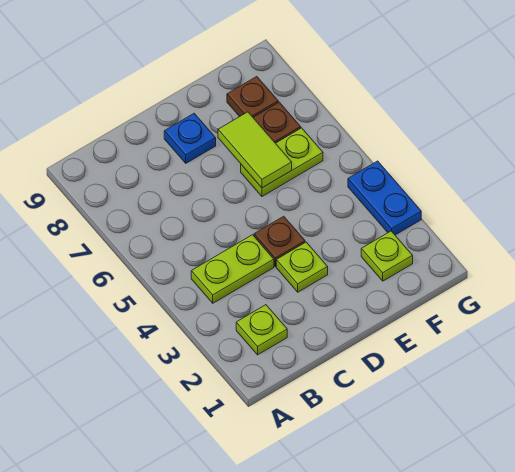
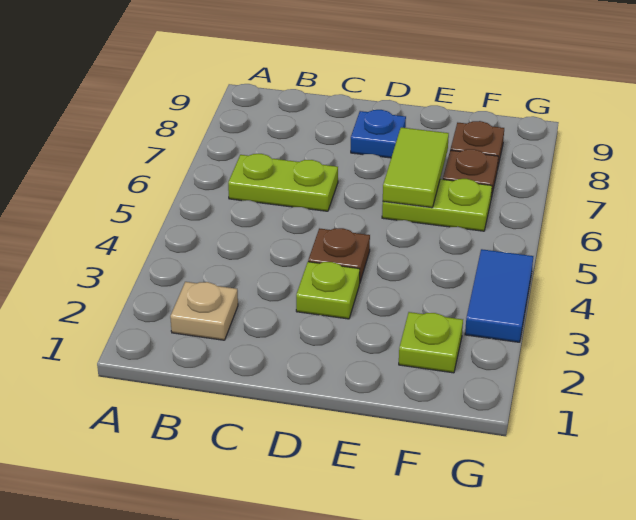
lime 1x1 plate [236,305,287,355] -> tan 1x1 plate [170,282,238,340]
lime 1x2 plate [191,235,274,303] -> lime 1x2 plate moved to [228,154,338,211]
blue 1x2 plate [348,161,421,235] -> blue 1x2 tile [465,249,533,342]

